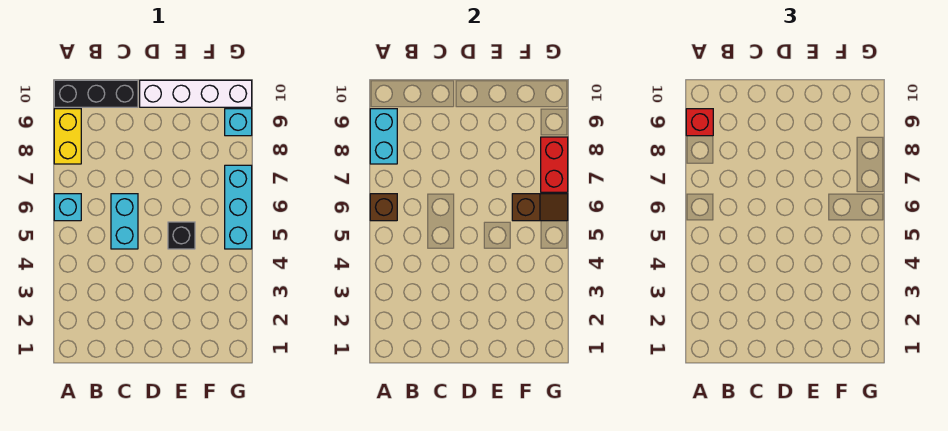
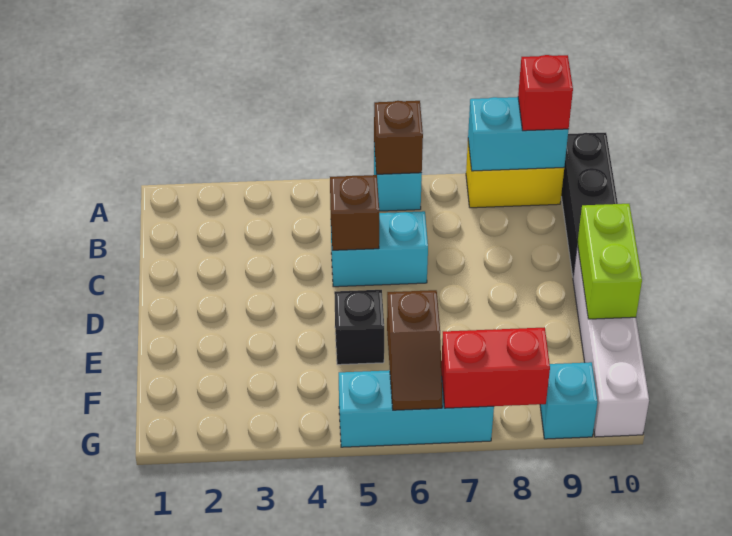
none -> brown 1x1 brick [330,175,379,250]
none -> lime 1x2 brick [577,204,642,319]

